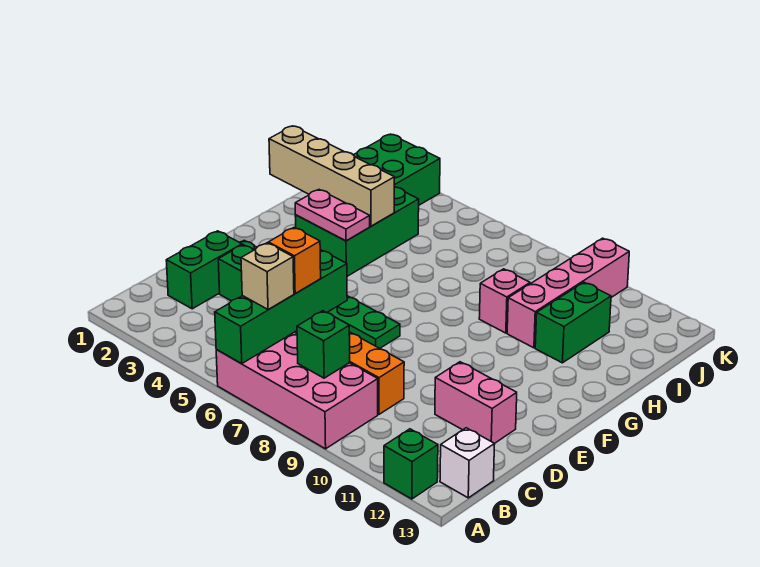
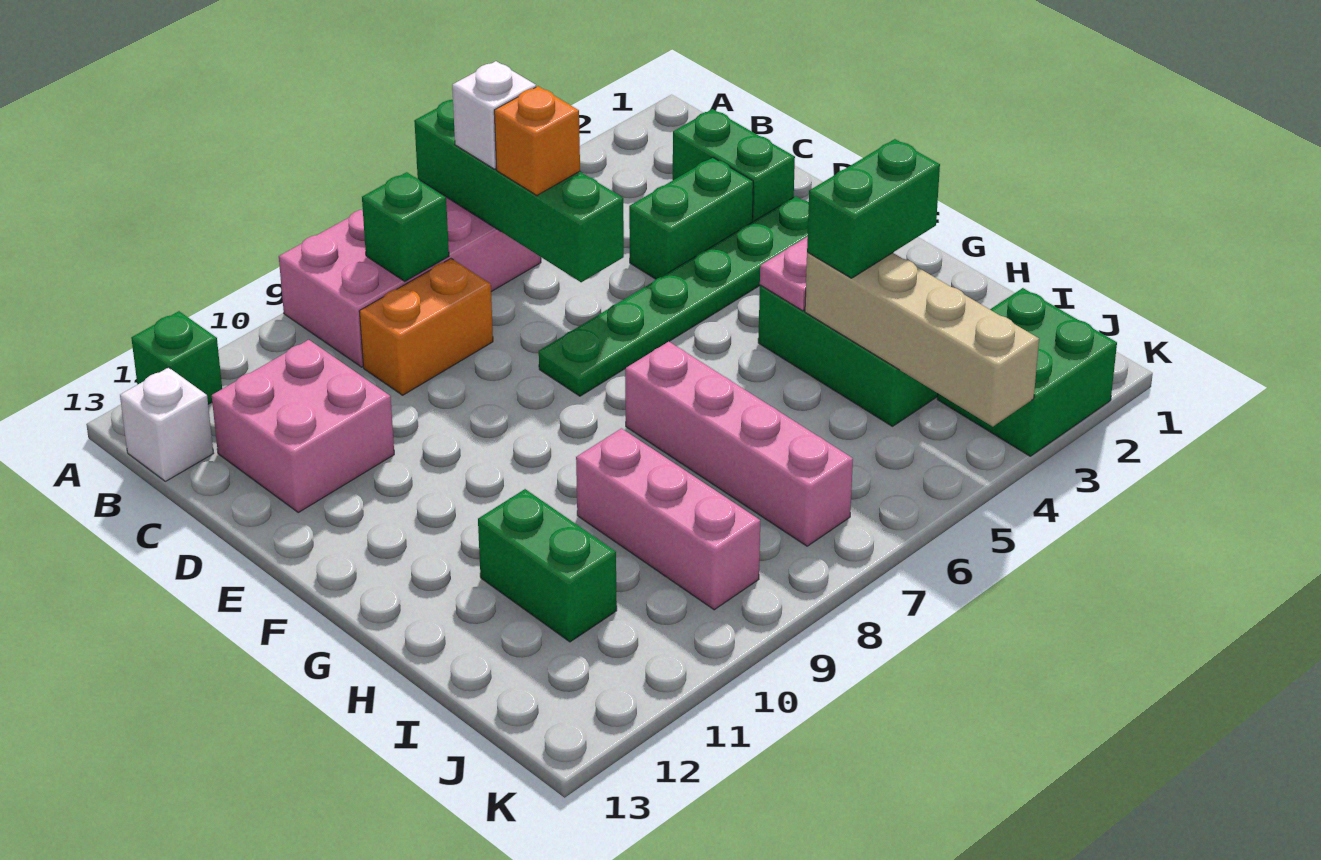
tan 1x1 brick [241,243,294,310] -> white 1x1 brick [452,61,536,169]
pink 1x2 brick [435,362,517,443] -> pink 2x2 brick [212,340,394,512]
tan 1x4 brick [269,126,394,226] -> tan 1x4 brick turned to [805,252,1039,427]
none -> green 1x2 brick [807,139,940,278]
pink 1x1 brick [479,269,530,333] -> pink 1x3 brick [576,428,760,610]
pink 1x4 brick [507,238,629,348] -> pink 1x4 brick moved to [625,342,853,546]

